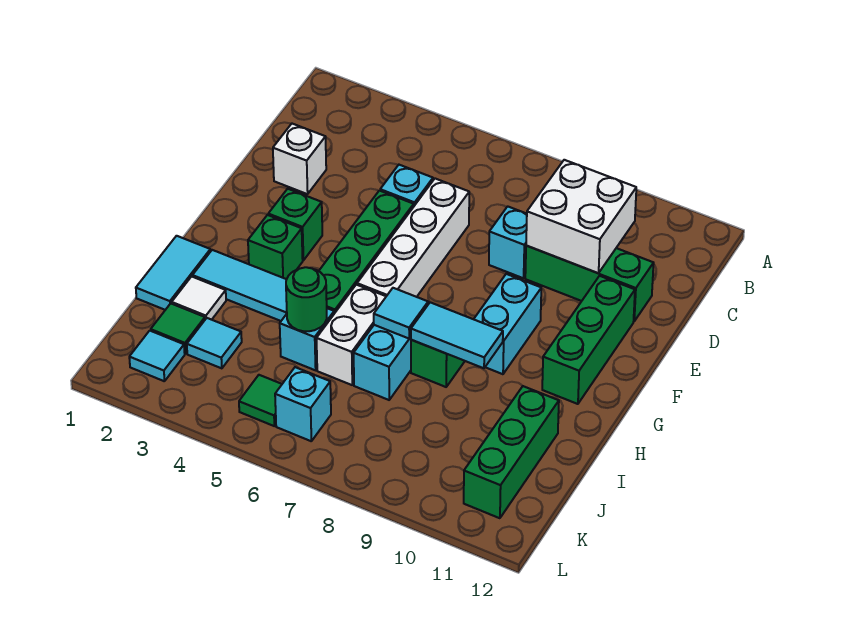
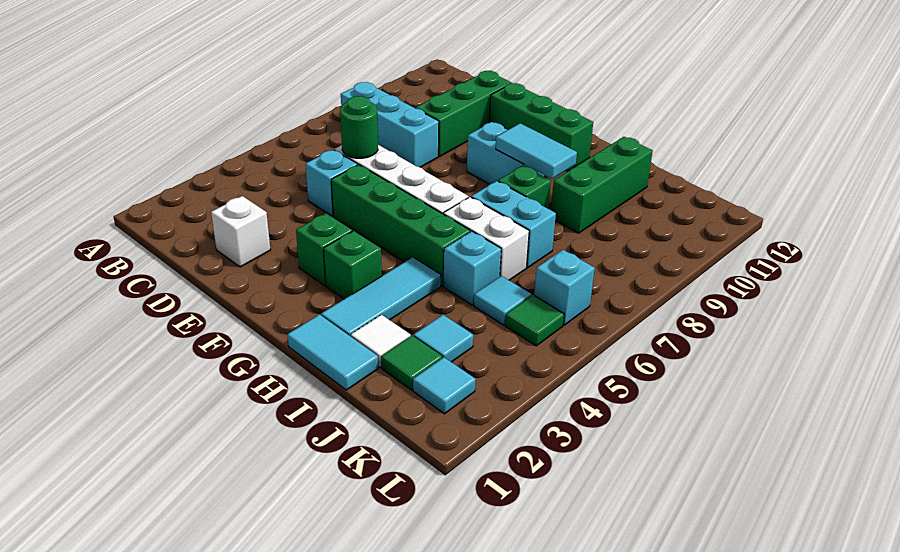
white 2x2 brick [526,160,636,273] -> none
cyan 1x1 brick [489,206,527,278] -> cyan 1x3 brick [341,82,439,167]
cyan 1x1 tile [374,288,428,338] -> cyan 1x1 tile moved to [474,276,531,325]
cyan 1x2 tile [411,302,503,368] -> cyan 1x2 tile turned to [496,123,577,179]
green 1x1 round brick [286,267,327,331] -> green 1x1 round brick moved to [340,96,378,158]
green 1x3 brick [464,386,559,518] -> green 1x3 brick turned to [551,137,653,233]

